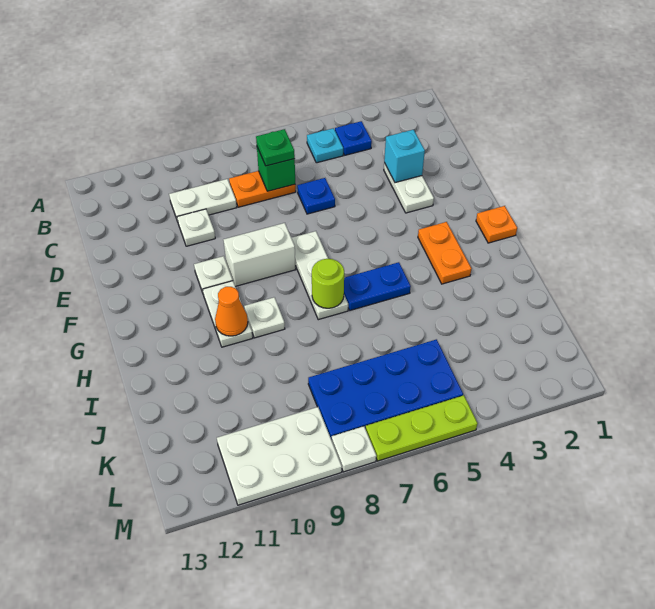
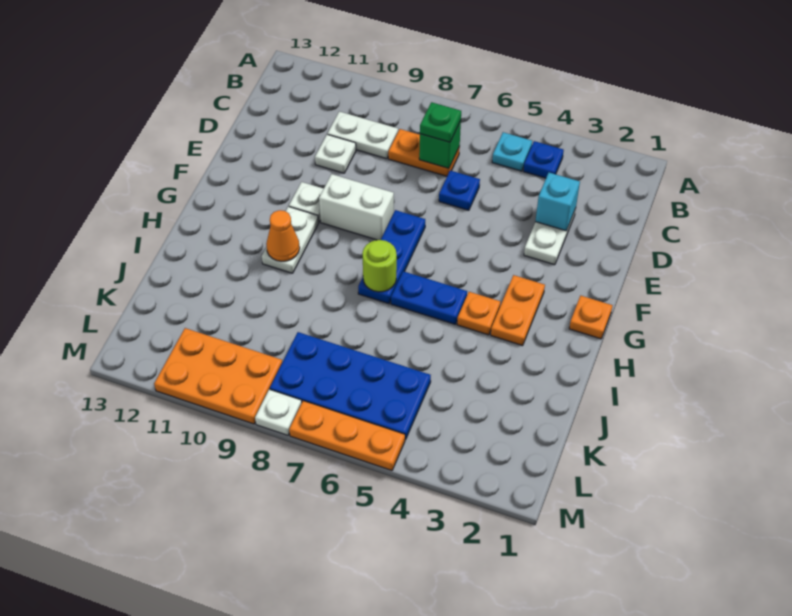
white 1x3 plate [292,231,348,320] -> blue 1x3 plate [358,210,425,304]
none -> orange 1x1 plate [457,292,500,335]
white 1x1 plate [244,297,285,338] -> none
white 2x3 plate [217,407,342,505] -> orange 2x3 plate [154,328,282,424]
lime 1x3 plate [366,395,478,461] -> orange 1x3 plate [289,401,405,470]

